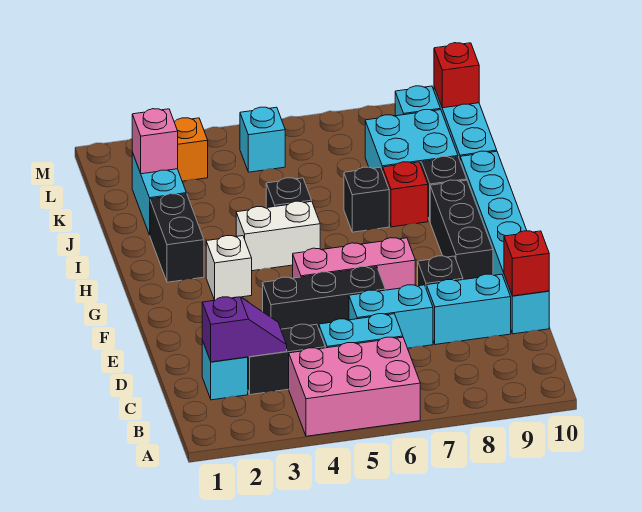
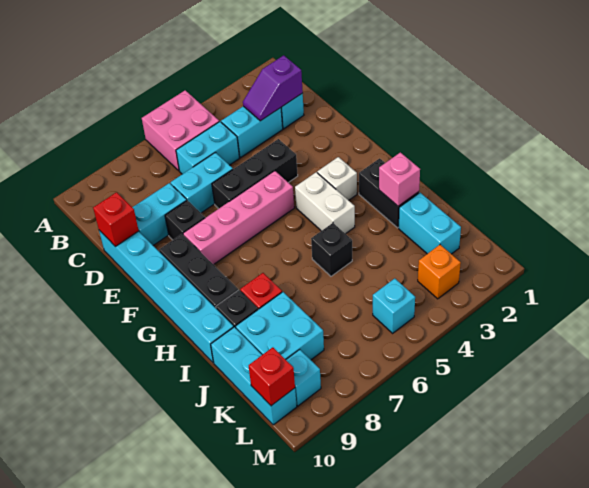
pink 2x3 brick [289,337,420,436] -> pink 2x2 brick [142,90,219,171]
black 1x2 brick [248,324,325,395] -> cyan 1x2 brick [221,106,283,157]
pink 1x3 brick [293,238,415,290] -> pink 1x4 brick [183,171,294,265]
white 1x2 brick [236,201,320,271] -> white 1x2 brick turned to [295,172,355,234]
black 1x1 brick [344,167,389,232] -> none
pink 1x1 brick [132,109,178,174] -> pink 1x1 brick moved to [379,152,420,206]

